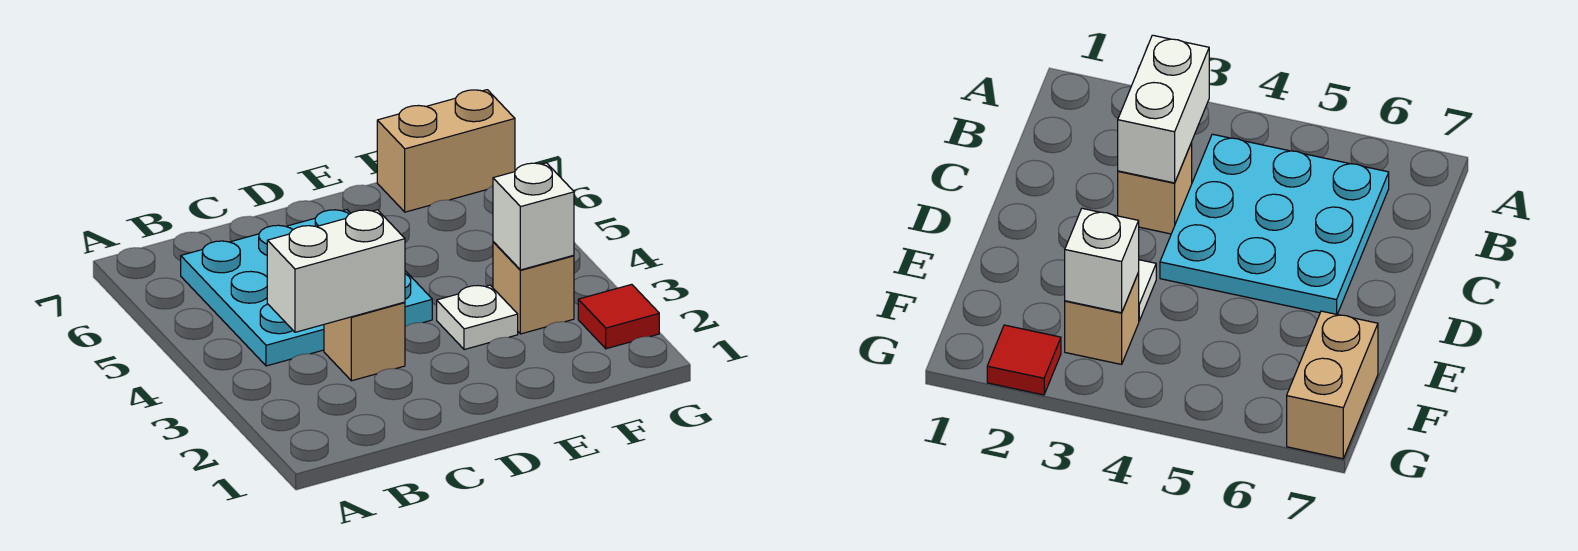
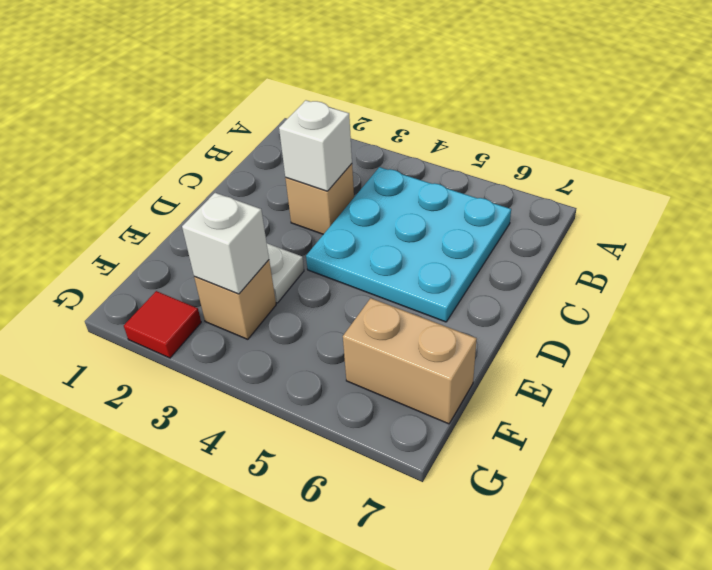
white 1x2 brick [267,210,405,332] -> white 1x1 brick [279,100,352,191]
tan 1x2 brick [377,90,515,212] -> tan 1x2 brick turned to [343,298,477,424]

